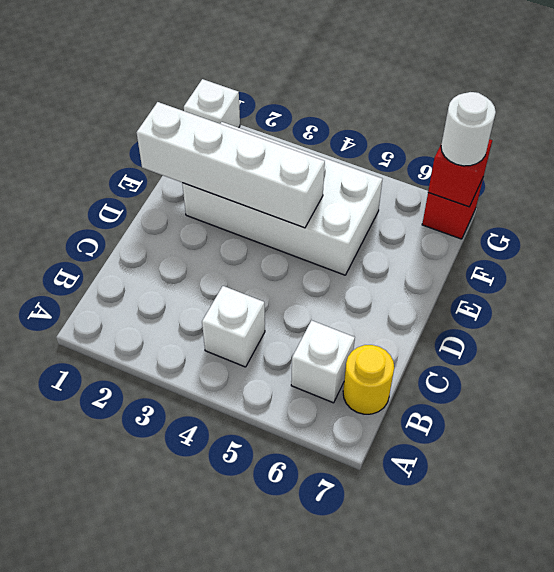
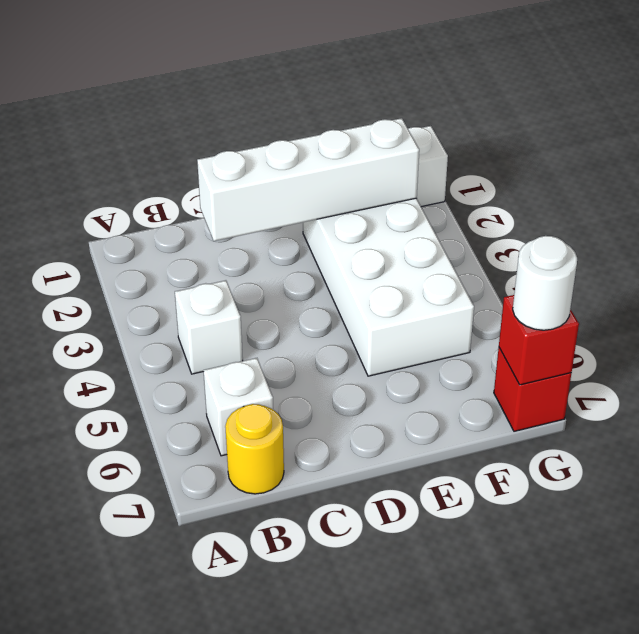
white 1x4 brick [137,102,325,228] -> white 1x4 brick turned to [197,118,419,241]

